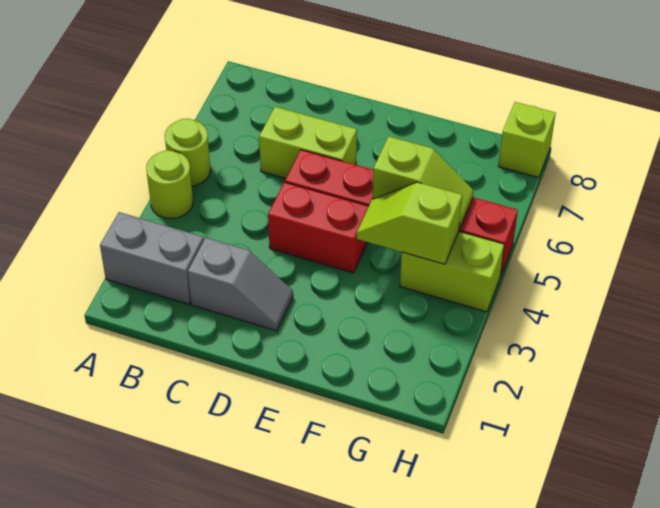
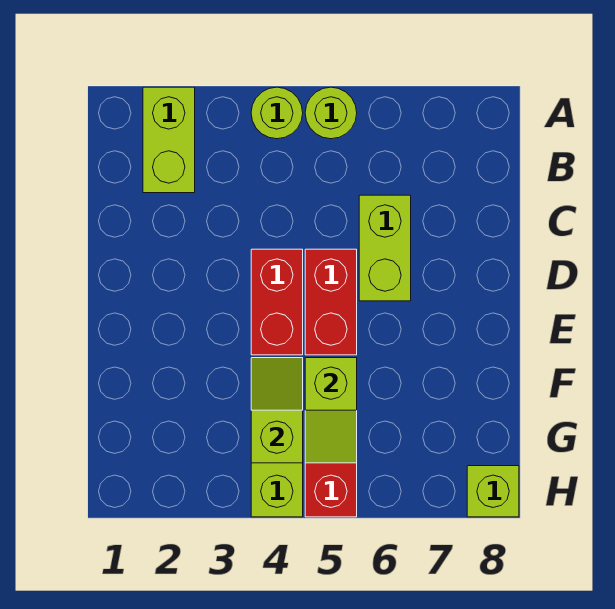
grey 1x2 brick [100,212,204,304] -> lime 1x2 brick [143,87,195,193]
grey 1x2 slope [188,238,293,331] -> none

